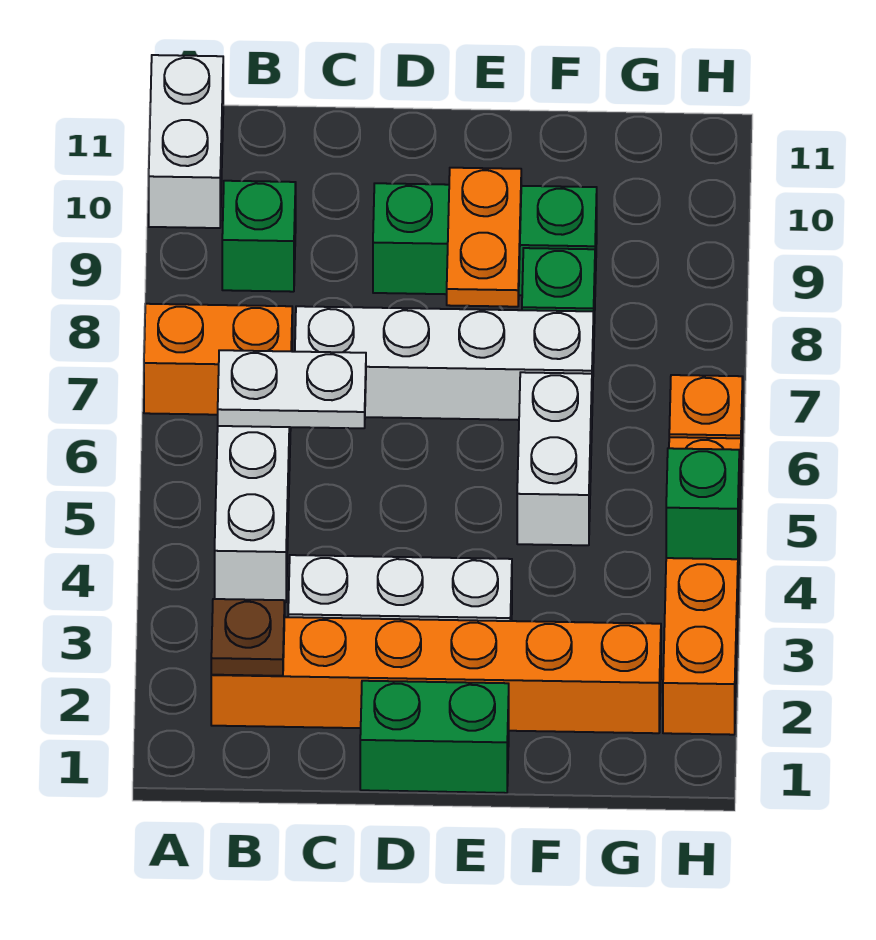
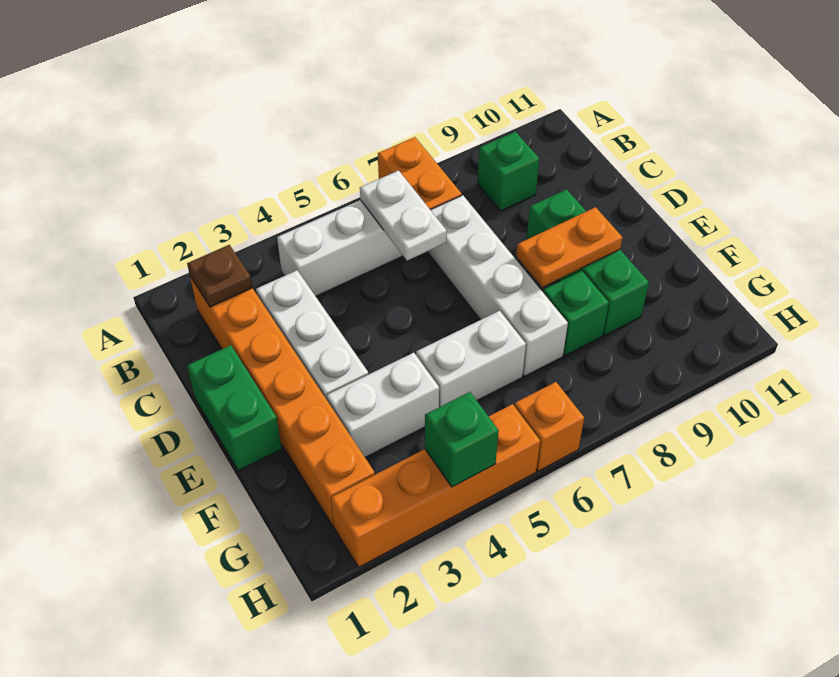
white 1x2 brick [149,55,223,228] -> white 1x2 brick moved to [326,353,439,457]

